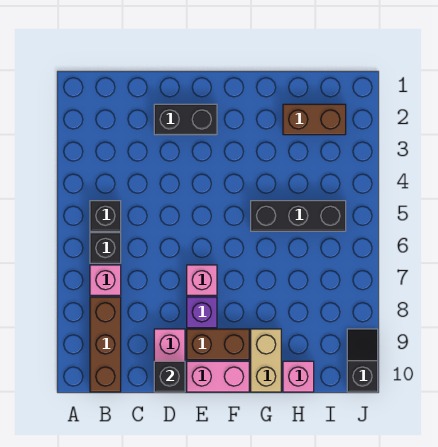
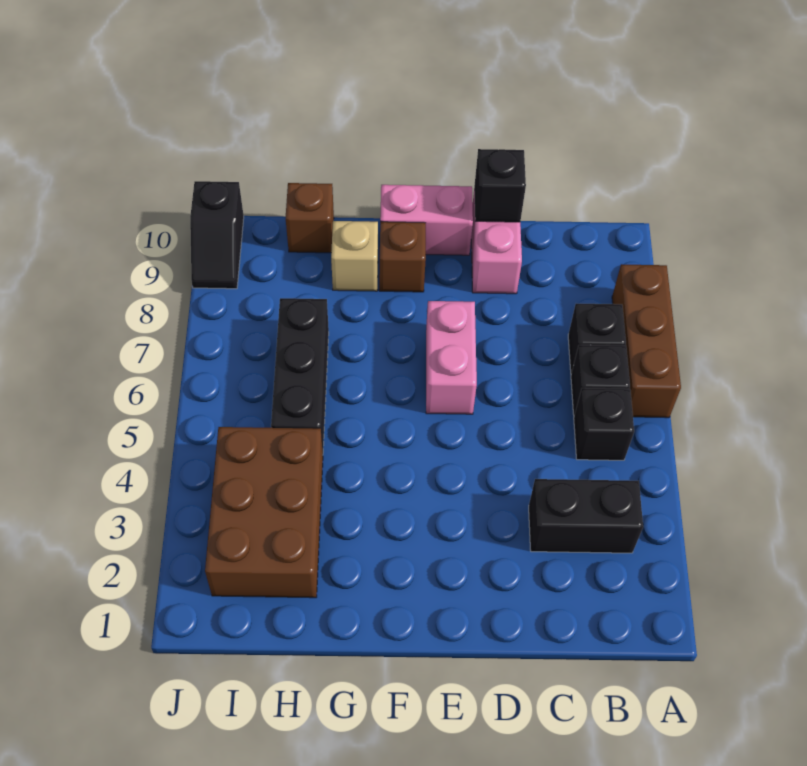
pink 1x1 brick [90,265,121,295] -> black 1x1 brick [568,304,626,374]
brown 1x3 brick [90,297,121,392] -> brown 1x3 brick moved to [612,264,681,418]
black 1x2 brick [154,104,217,135] -> black 1x2 brick moved to [529,479,643,553]
pink 1x1 brick [187,265,217,295] -> pink 1x2 brick [426,301,477,414]
purple 1x1 brick [187,297,217,328] -> none
brown 1x2 brick [187,329,249,360] -> brown 1x1 brick [379,222,426,292]
black 1x3 brick [251,201,346,231] -> black 1x3 brick turned to [271,298,329,451]
tan 1x2 brick [251,329,281,392] -> tan 1x1 brick [331,221,378,291]
brown 1x2 brick [283,104,346,135] -> brown 2x3 brick [205,427,323,598]
pink 1x1 brick [283,361,314,392] -> brown 1x1 brick [286,183,334,253]

